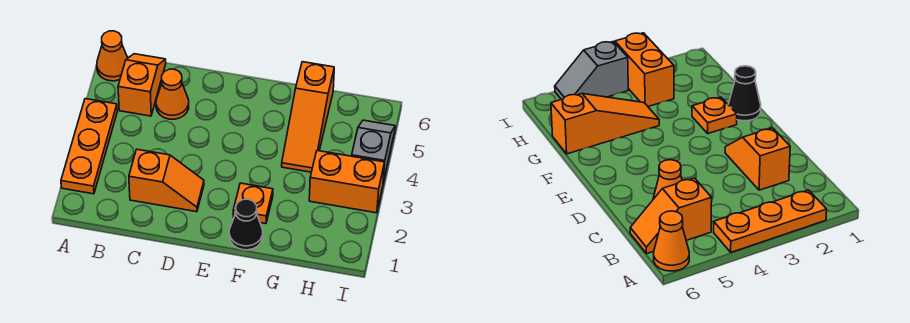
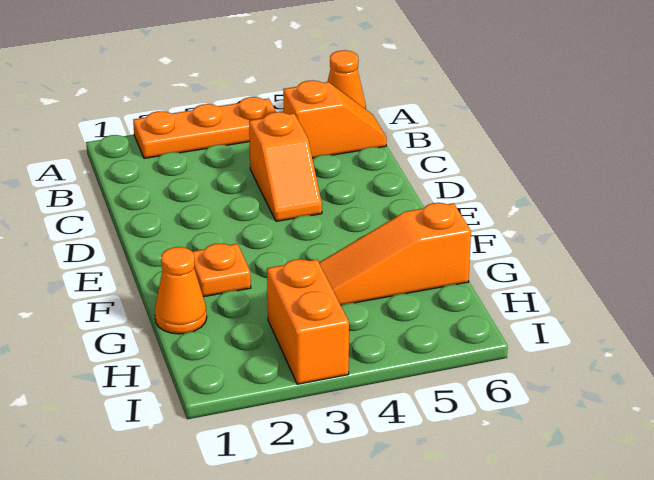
orange 1x2 slope [129,149,204,212] -> orange 1x2 slope moved to [249,112,322,221]
orange 1x1 cone [156,69,189,119] -> orange 1x1 cone moved to [155,247,207,334]
black 1x1 cone [229,199,263,250] -> none
grey 1x2 slope [352,120,395,182] -> none

